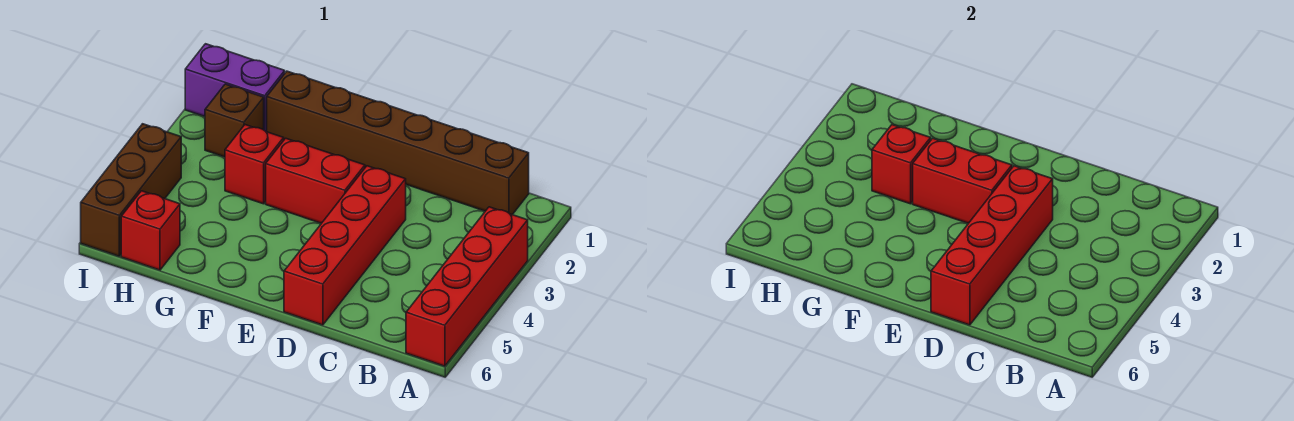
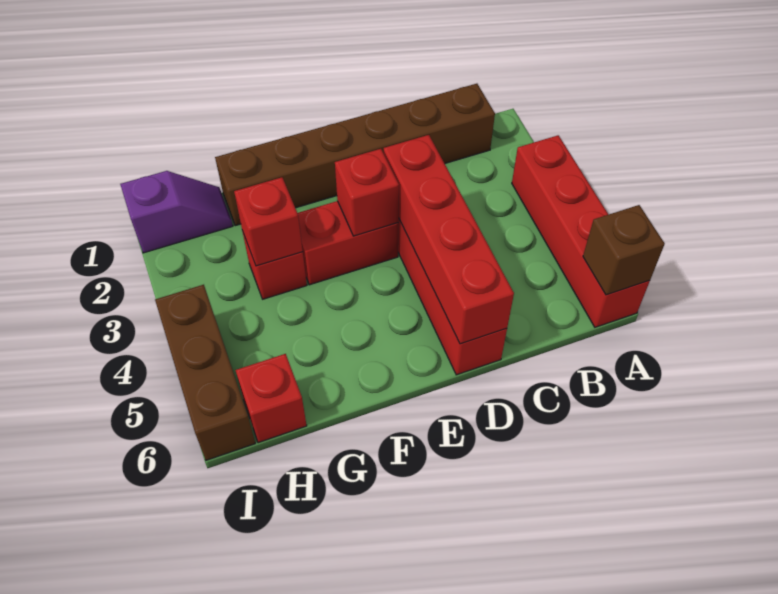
red 1x2 brick [913,138,1012,223] -> red 1x1 brick [335,149,399,236]
purple 1x2 brick [185,44,285,132] -> purple 1x2 slope [120,171,233,253]
brown 1x1 brick [205,84,264,157] -> brown 1x1 brick moved to [583,205,665,295]

